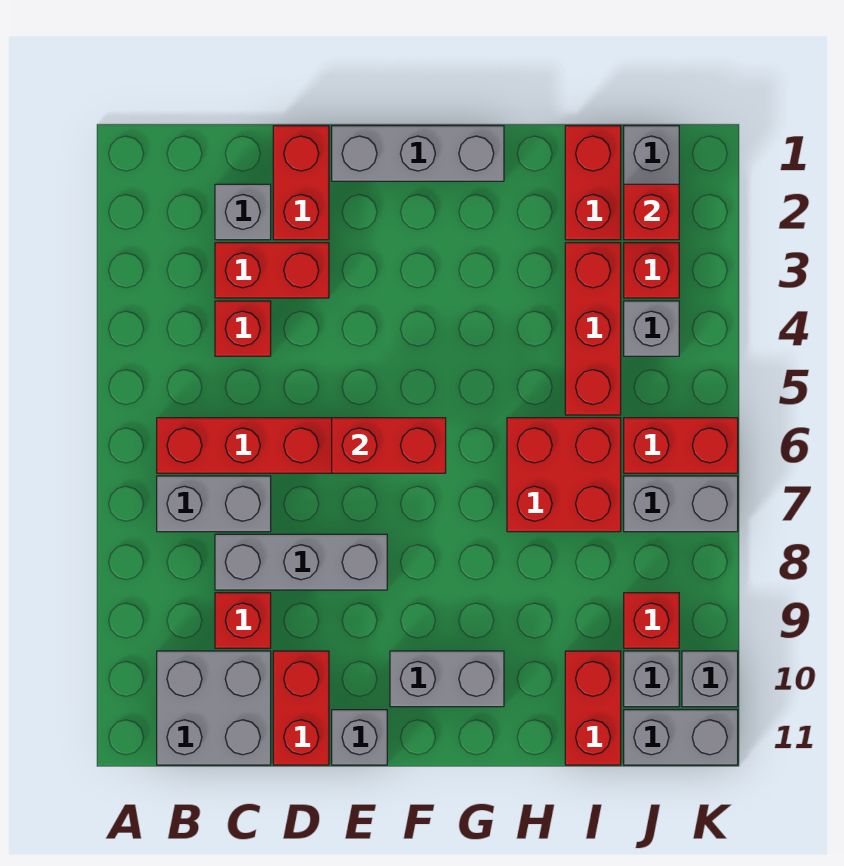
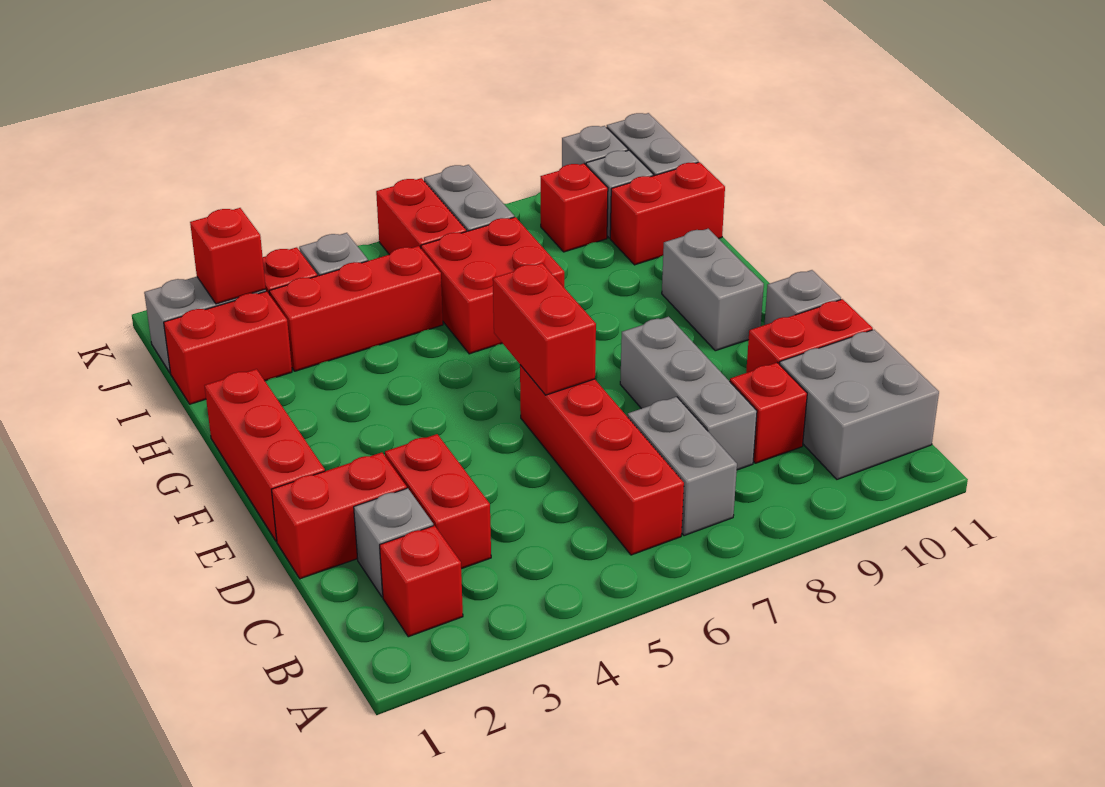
red 1x1 brick [215,301,271,356] -> red 1x1 brick moved to [380,526,463,637]
grey 1x3 brick [332,126,504,181] -> red 1x3 brick [205,369,325,541]

